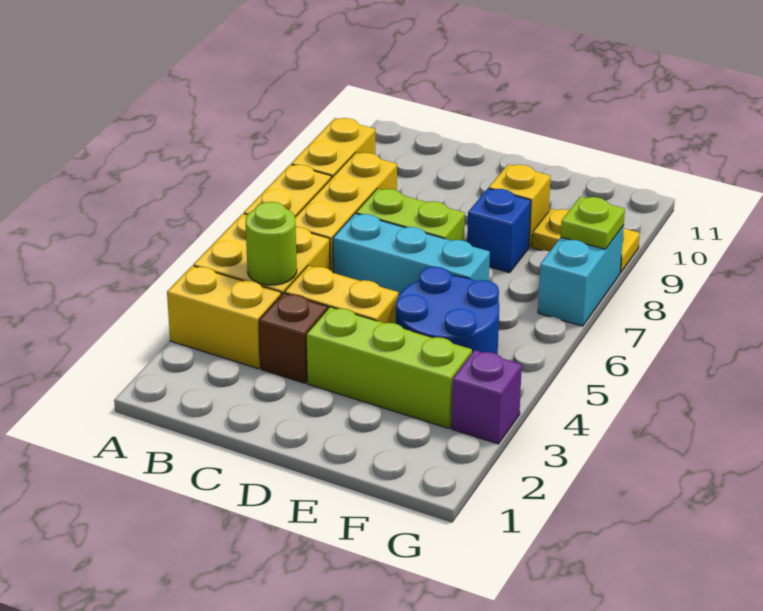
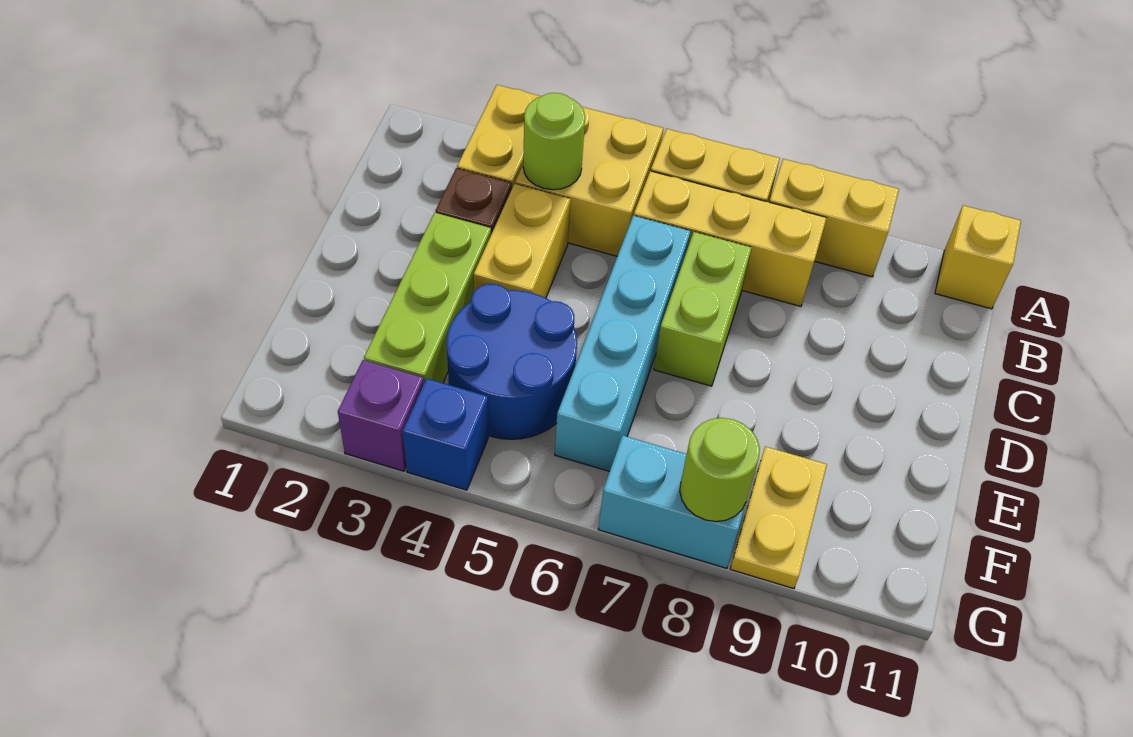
cyan 1x3 brick [333,213,490,296] -> cyan 1x4 brick [555,215,690,471]
blue 1x1 brick [467,188,531,273] -> blue 1x1 brick moved to [403,378,488,490]
yellow 1x1 brick [489,164,551,247] -> yellow 1x1 brick moved to [935,205,1021,309]
lime 1x1 plate [561,197,625,249] -> lime 1x1 round brick [680,418,760,522]

